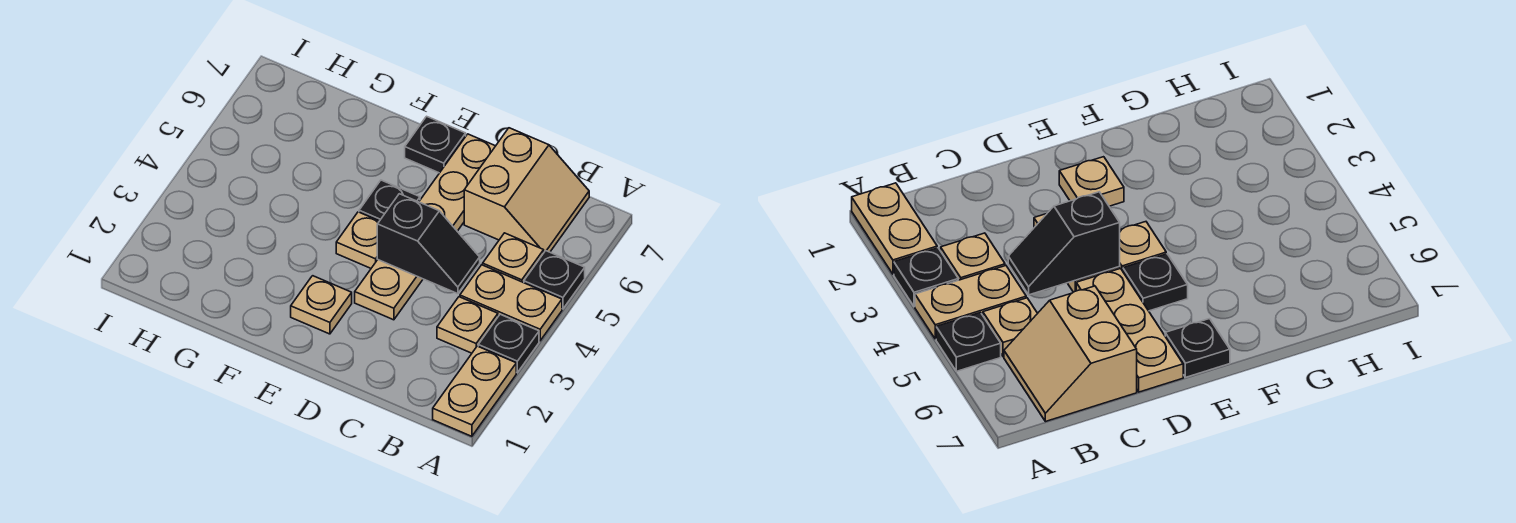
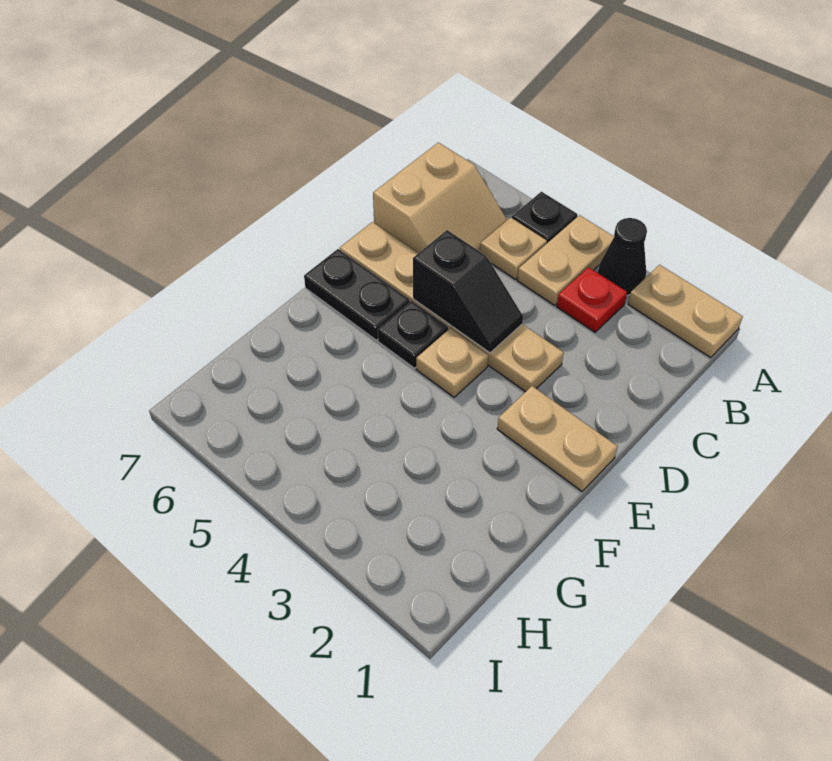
black 1x1 plate [478,314,539,372] -> black 1x1 cone [598,218,647,295]
tan 1x1 plate [437,297,498,353] -> red 1x1 plate [557,267,627,332]
tan 2x2 slope [464,128,589,252] -> tan 2x2 slope turned to [373,143,507,253]
black 1x2 slope [377,194,480,294] -> black 1x2 slope turned to [413,230,523,353]
tan 1x1 plate [291,276,352,334] -> tan 1x2 plate [497,386,618,491]
black 1x1 plate [405,116,466,173] -> black 1x2 plate [304,249,410,340]

